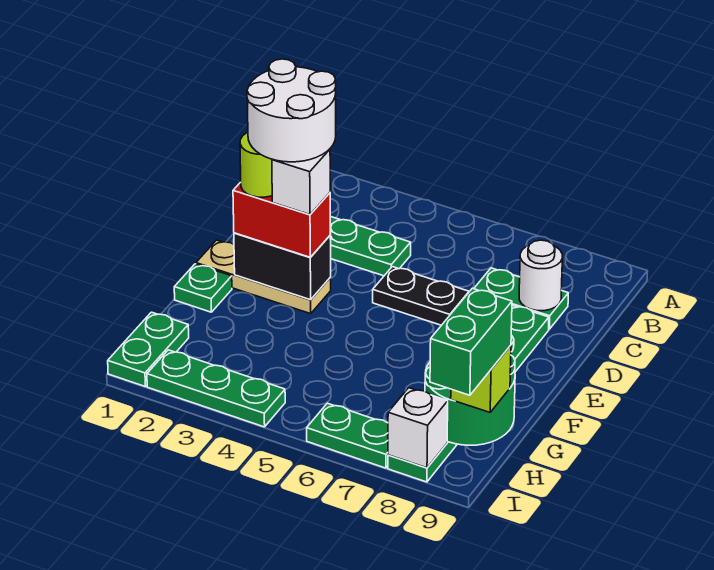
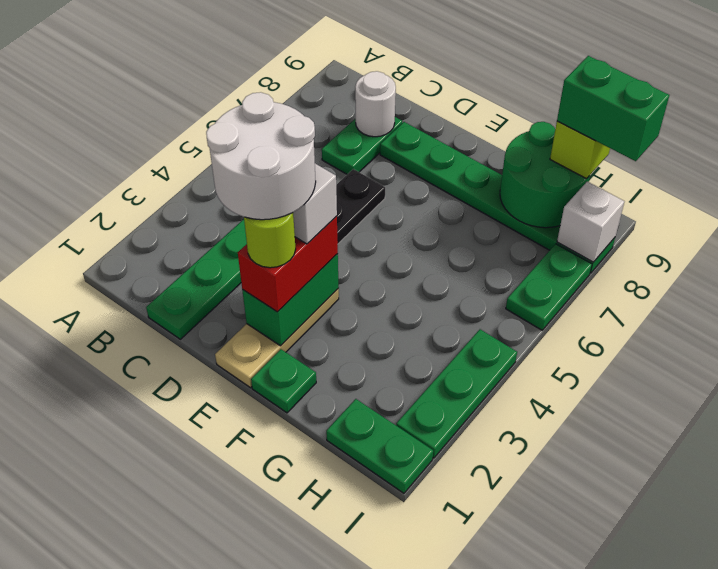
black 1x2 brick [234,233,331,300] -> green 1x2 brick [242,254,339,346]

